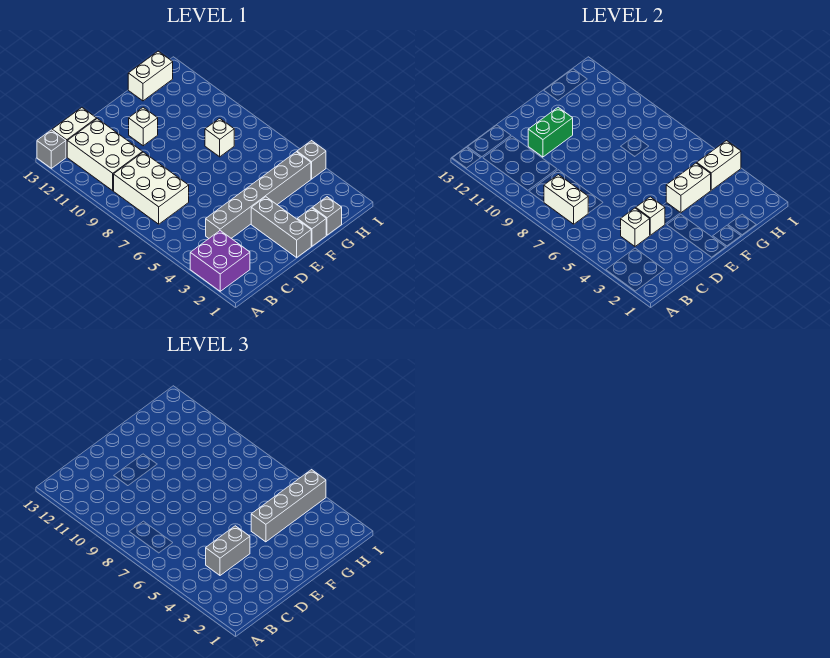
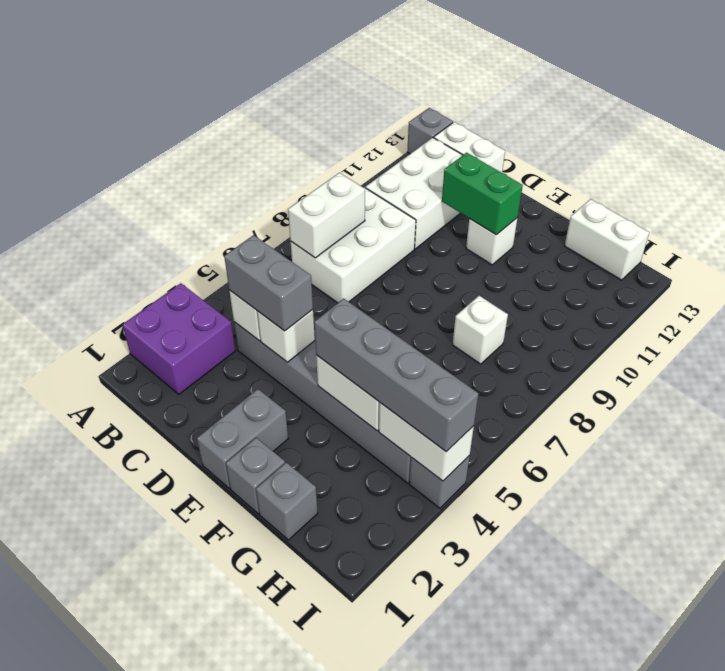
grey 1x3 brick [251,197,311,257] -> grey 1x2 brick [197,389,288,489]

